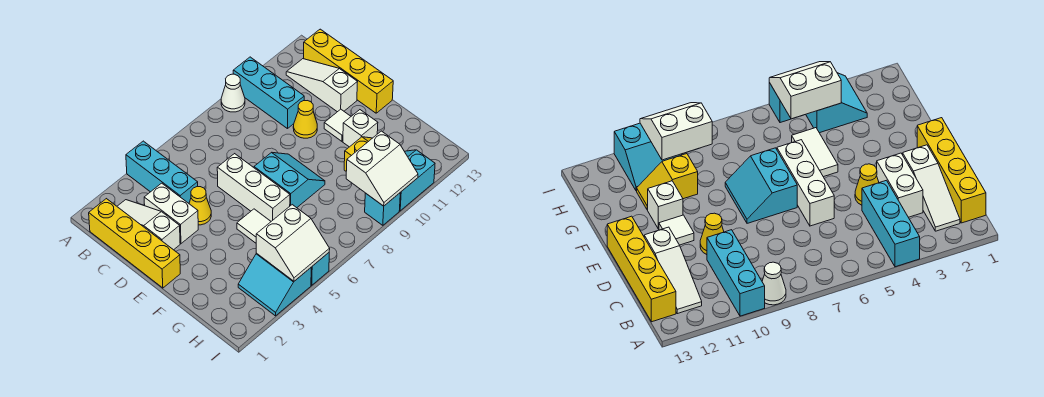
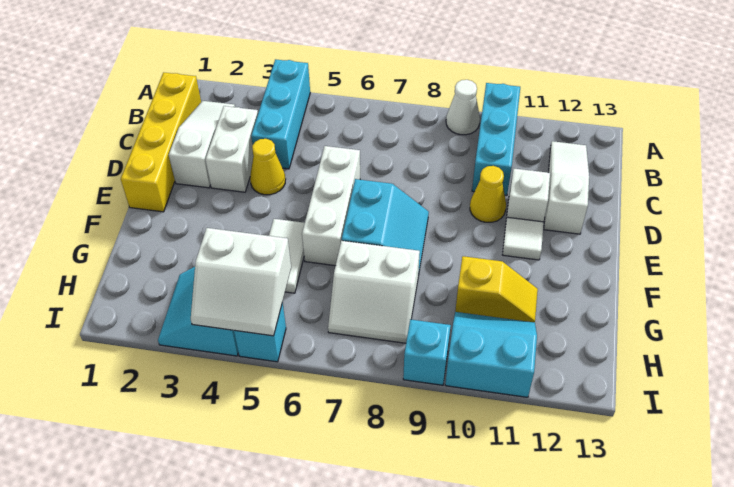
yellow 1x4 brick [304,29,393,113] -> none
white 1x1 brick [343,110,378,147] -> white 1x1 brick moved to [506,169,550,222]
white 2x2 slope [346,131,418,206] -> white 2x2 slope moved to [328,241,420,343]

